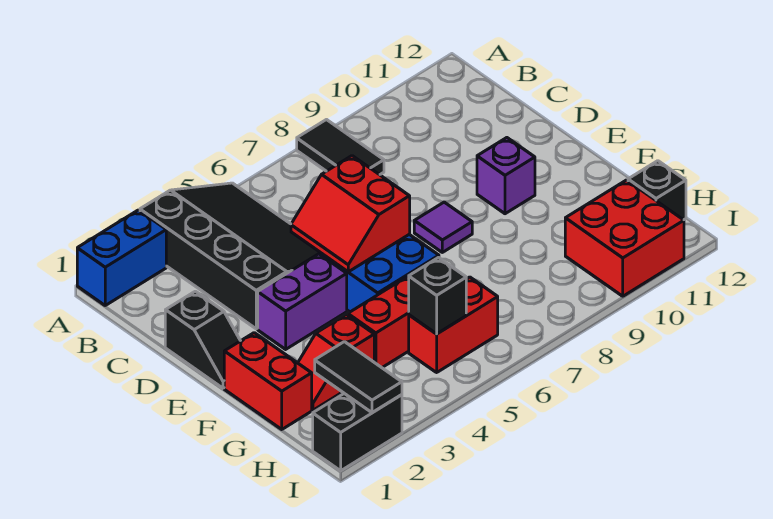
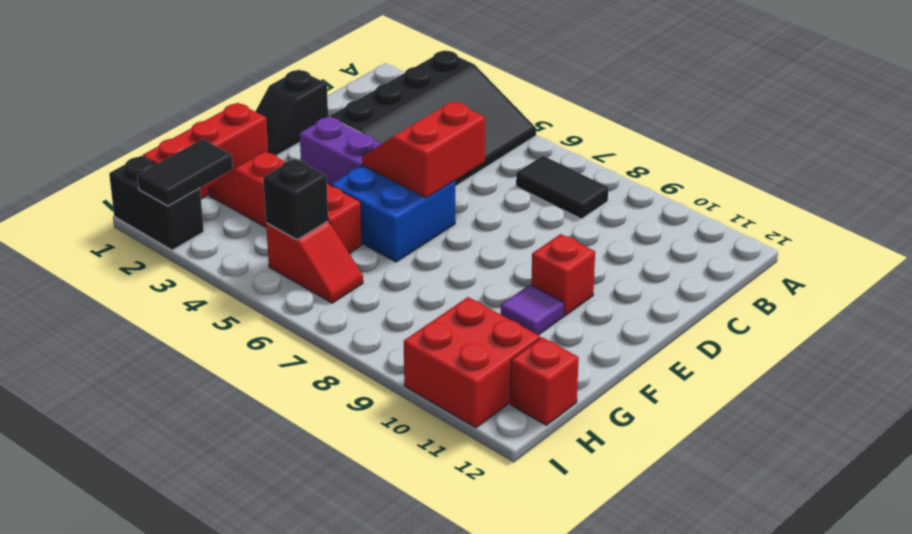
blue 1x2 brick [77,210,166,305] -> none
black 1x2 tile [297,120,384,175] -> black 1x2 tile turned to [516,156,608,219]
purple 1x1 tile [414,202,472,252] -> purple 1x1 tile moved to [501,285,564,335]
purple 1x1 brick [477,138,535,214] -> red 1x1 brick [531,234,595,316]
red 1x2 brick [224,333,312,429] -> red 1x3 brick [143,103,268,199]
red 1x2 brick [409,277,498,372] -> red 1x2 slope [266,221,363,303]
black 1x1 brick [628,161,686,220] -> red 1x1 brick [510,337,579,425]

